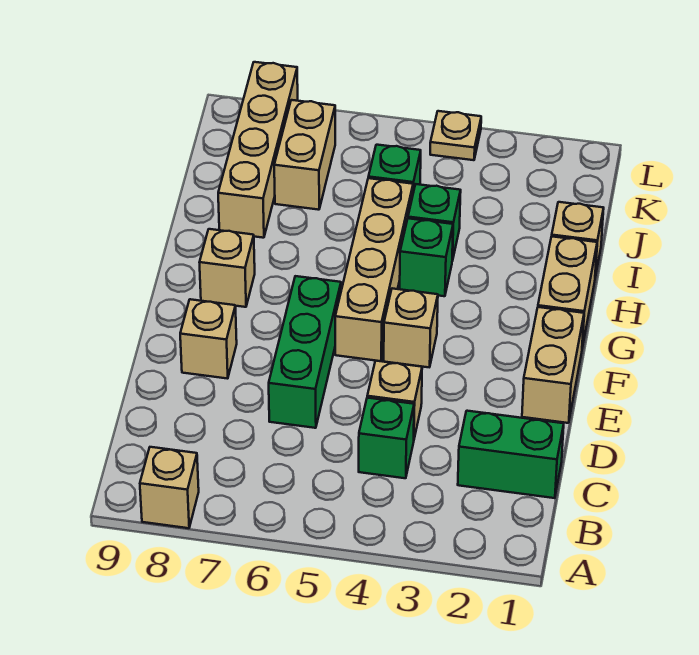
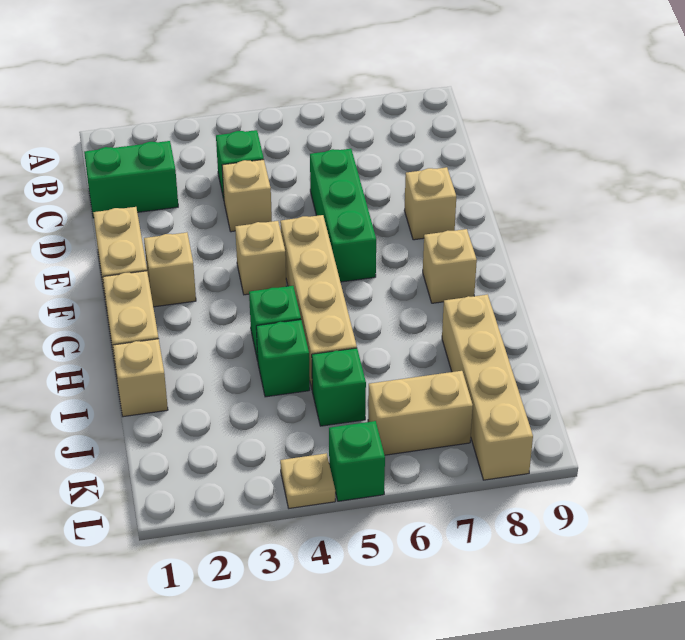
tan 1x1 brick [140,447,199,528] -> tan 1x1 brick moved to [144,232,196,307]
tan 1x2 brick [274,100,335,210] -> tan 1x2 brick turned to [368,371,473,455]
none -> green 1x1 brick [329,421,385,501]

